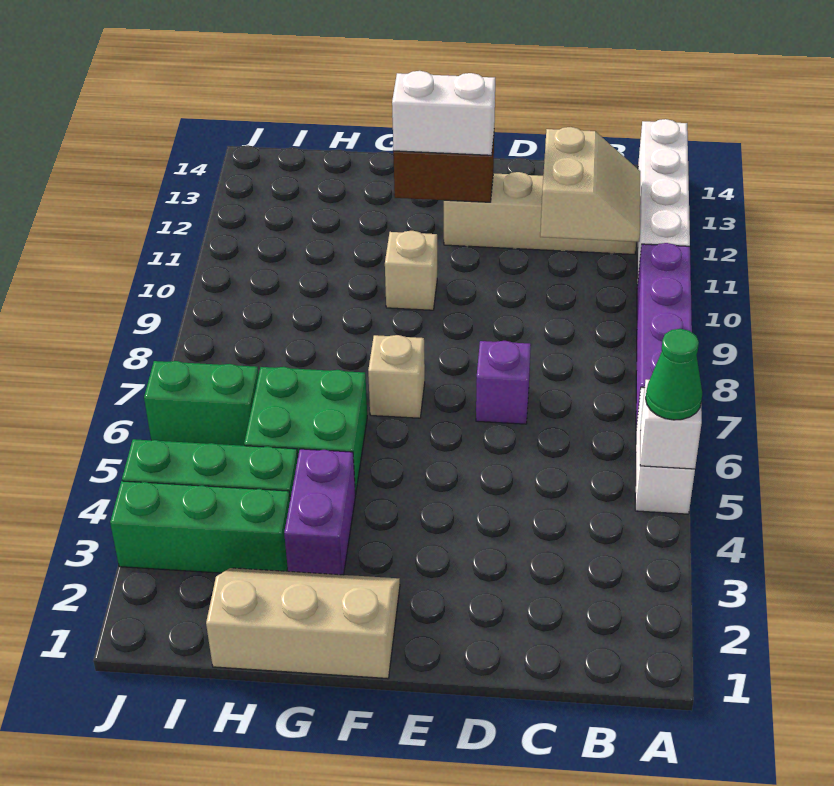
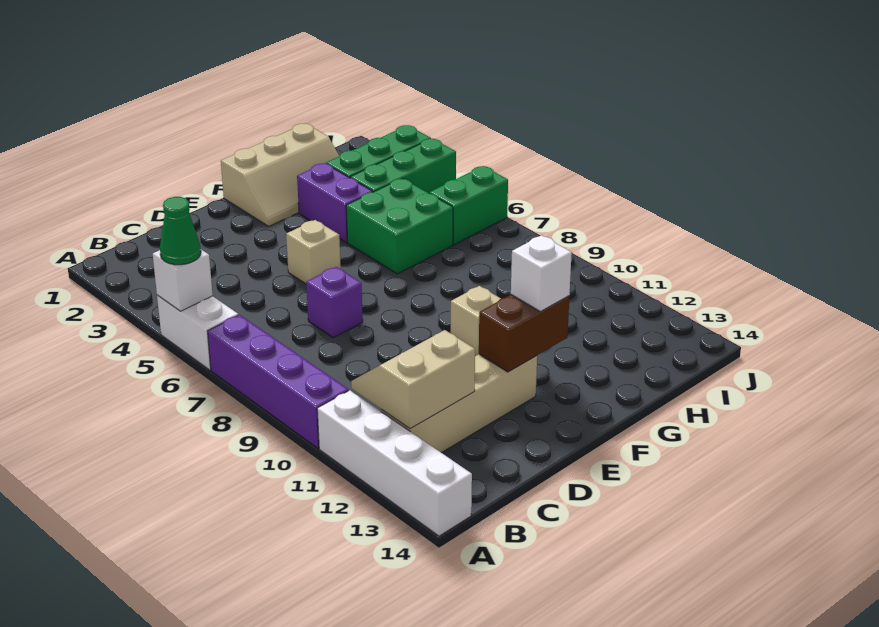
tan 2x2 slope [540,127,640,242] -> tan 2x2 slope turned to [351,330,475,429]
white 1x2 brick [392,71,495,155] -> white 1x1 brick [511,235,572,311]
tan 1x1 brick [368,335,425,418] -> tan 1x1 brick moved to [286,220,341,284]

